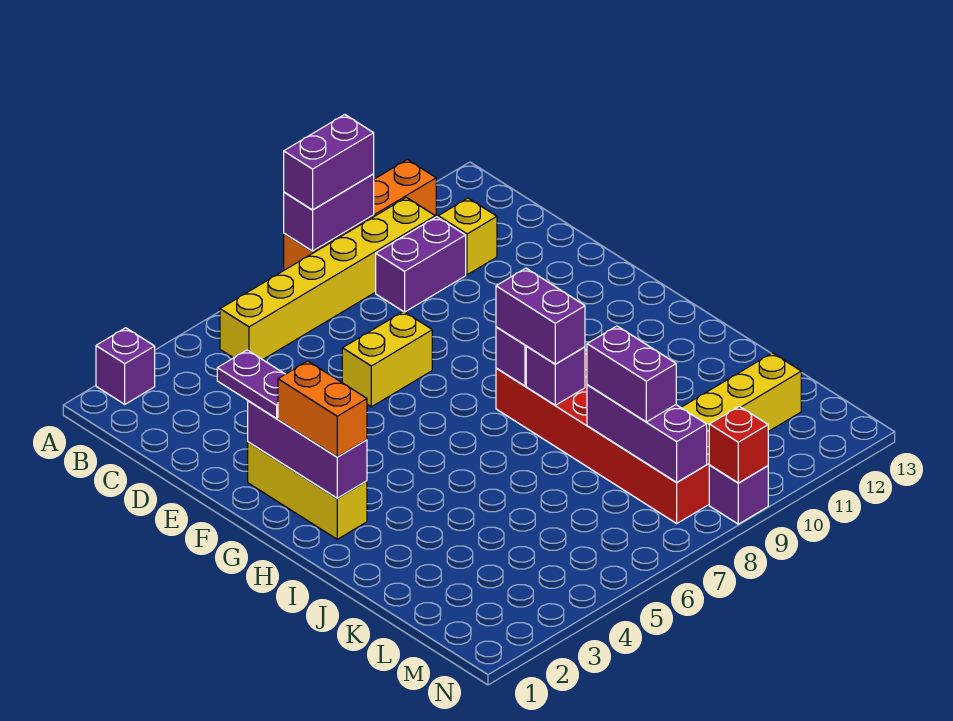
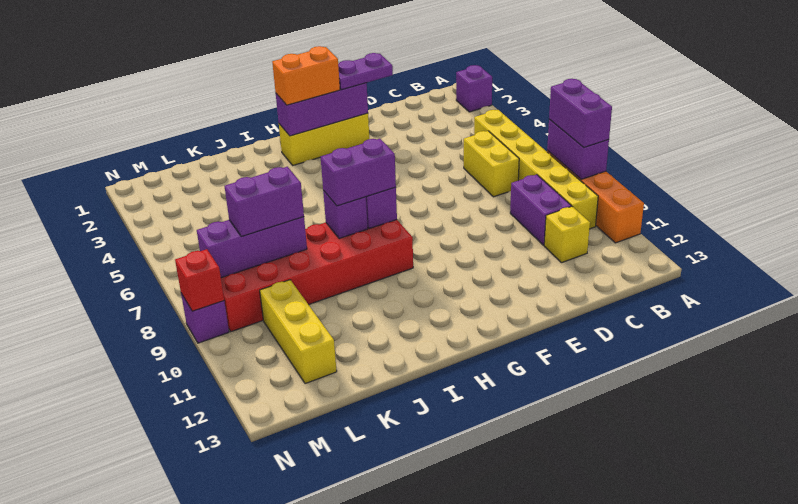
yellow 1x2 brick [342,311,432,407] -> yellow 1x2 brick moved to [464,131,519,197]

